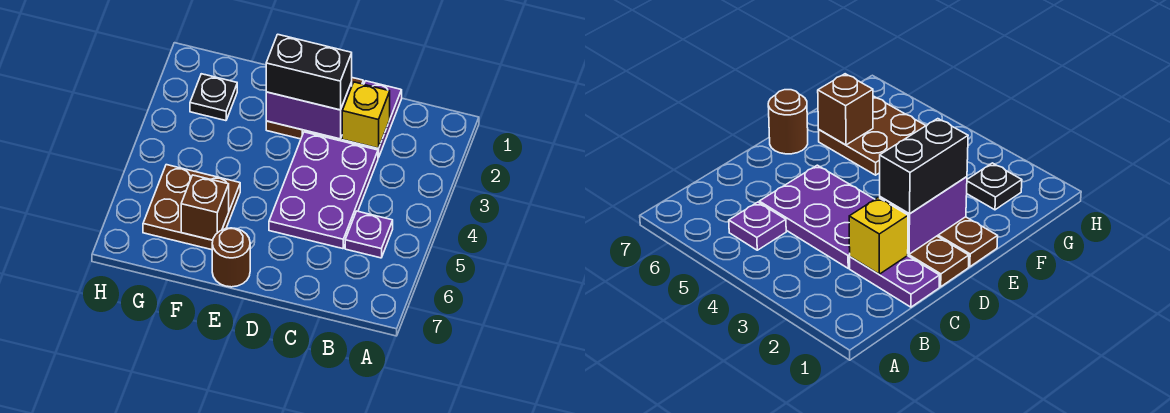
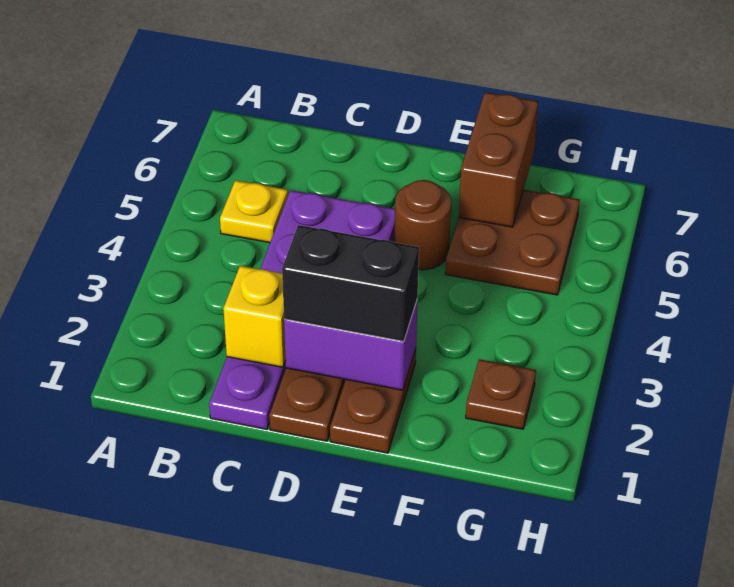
purple 1x1 plate [345,211,393,258] -> yellow 1x1 plate [220,180,288,243]
brown 1x1 round brick [212,228,250,287] -> brown 1x1 round brick moved to [394,180,451,270]
brown 1x1 brick [181,175,229,240] -> brown 1x2 brick [459,92,538,227]
black 1x1 plate [190,74,237,121] -> brown 1x1 plate [466,359,536,429]

